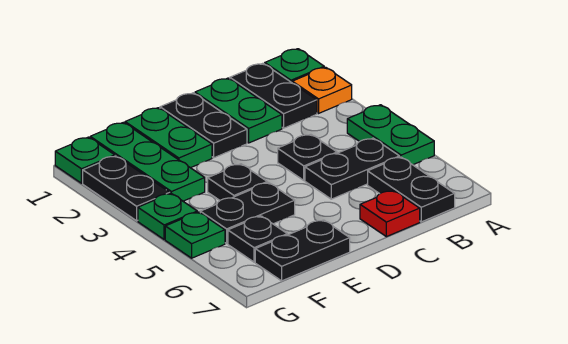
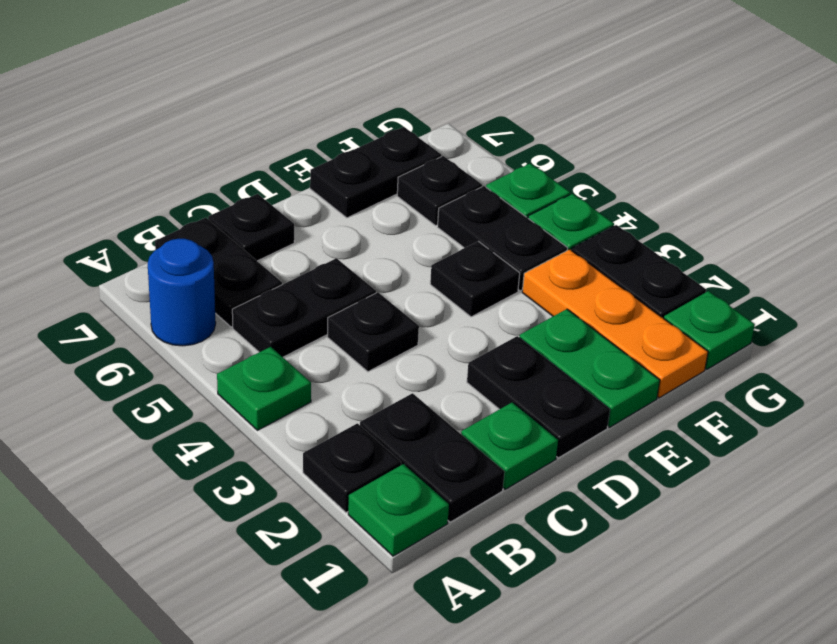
orange 1x1 plate [292,67,352,113] -> black 1x1 plate [303,423,401,512]
green 1x2 plate [347,105,434,165] -> green 1x1 plate [217,347,311,430]
none -> blue 1x1 round brick [148,239,216,346]
green 1x2 plate [195,78,282,143] -> green 1x1 plate [461,402,558,489]
red 1x1 plate [360,190,420,237] -> black 1x1 plate [208,194,294,261]
black 1x2 plate [200,183,295,243] -> black 1x2 plate turned to [438,186,568,291]
green 1x3 plate [90,122,205,201] -> orange 1x3 plate [522,249,708,398]

